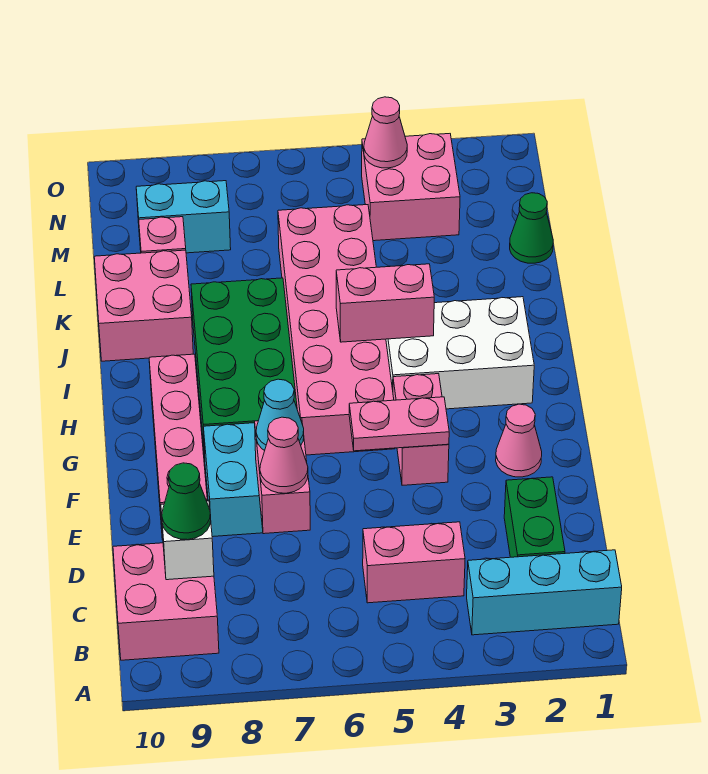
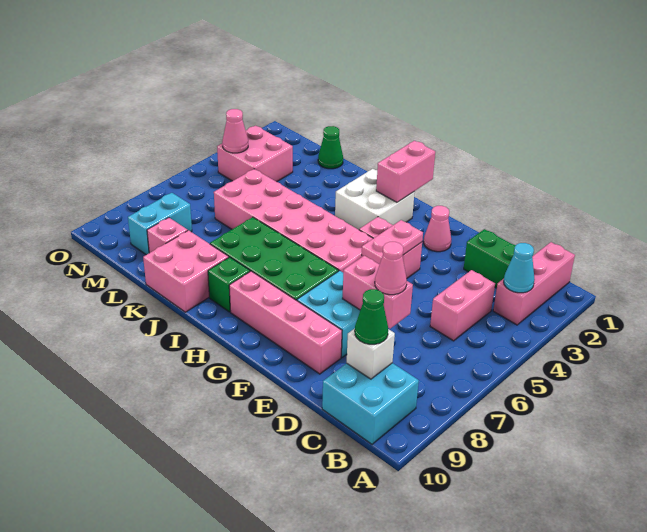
cyan 1x3 brick [467,550,622,635] -> pink 1x3 brick [493,242,575,325]
pink 2x2 brick [113,543,219,660] -> cyan 2x2 brick [322,363,419,444]
cyan 1x1 cone [256,379,304,451] -> cyan 1x1 cone moved to [504,243,535,293]
white 2x3 brick [386,297,534,409] -> white 2x2 brick [335,169,415,230]
pink 1x2 brick [336,264,434,342] -> pink 1x2 brick moved to [376,141,435,202]
none -> green 1x1 brick [208,257,250,312]

